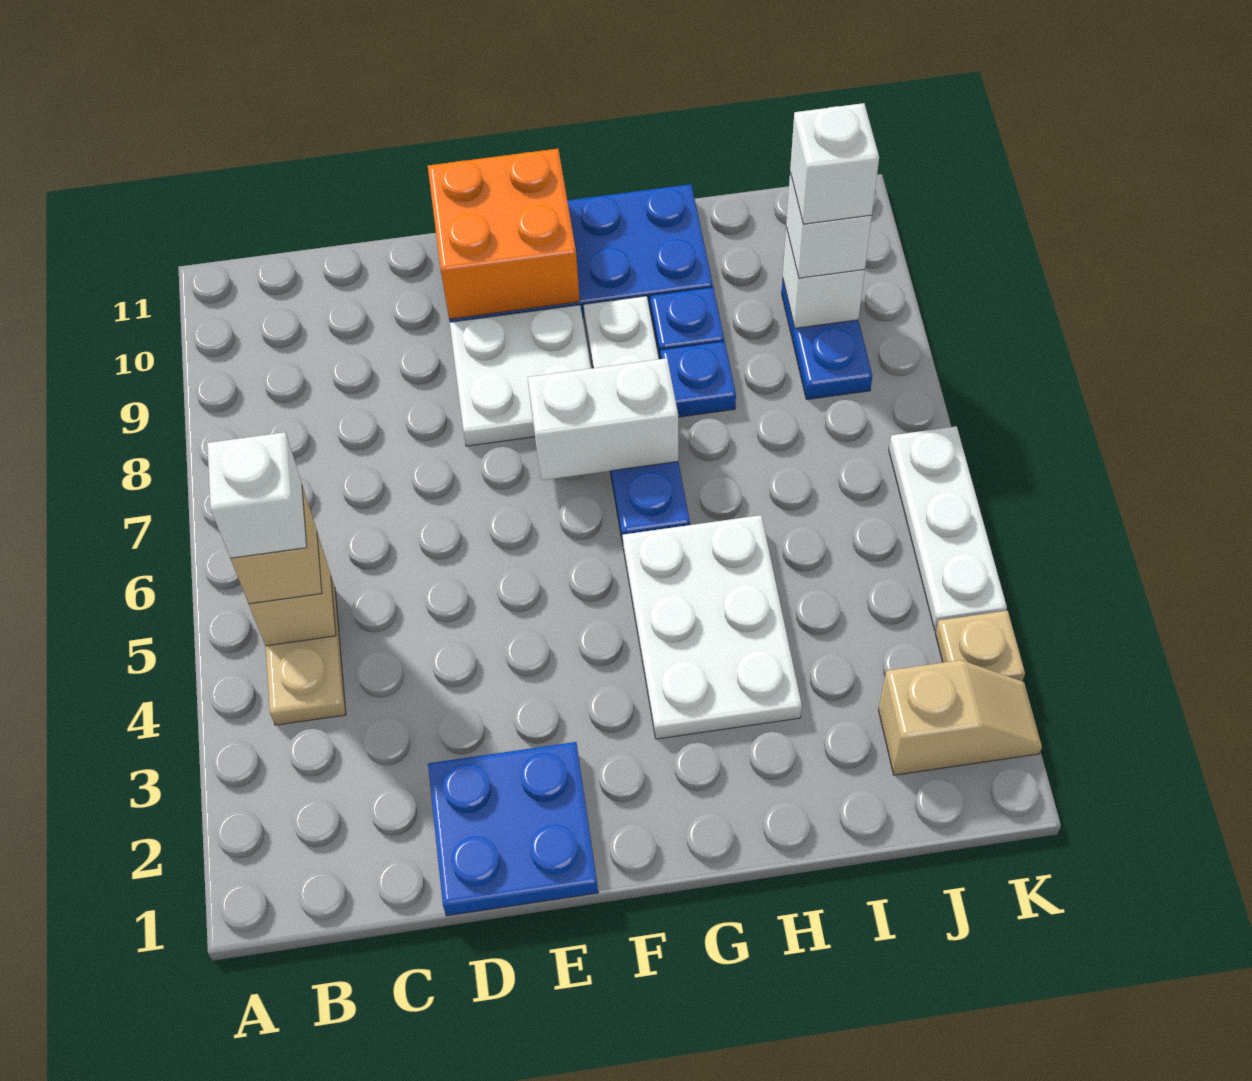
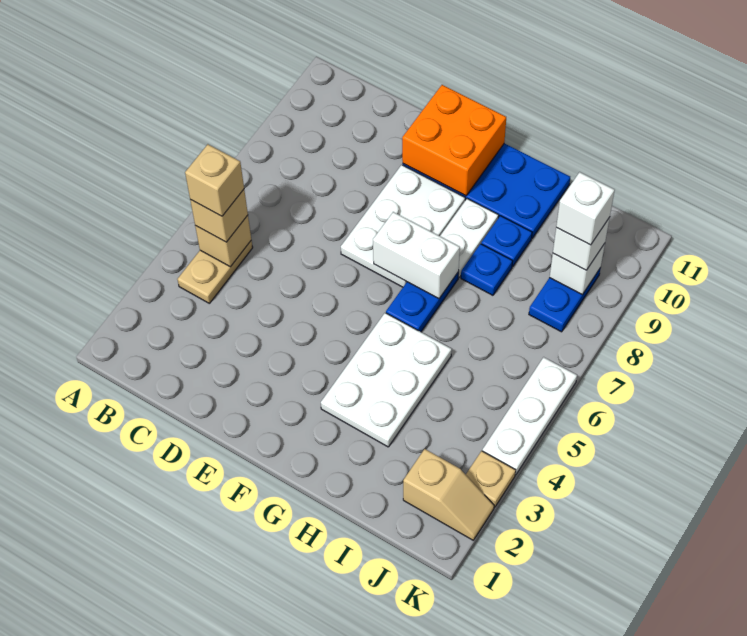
white 1x1 brick [207,432,307,558] -> tan 1x1 brick [185,144,244,216]
blue 2x2 plate [428,742,598,916] -> none
white 2x2 plate [450,305,591,446] -> white 2x3 plate [341,165,465,287]

